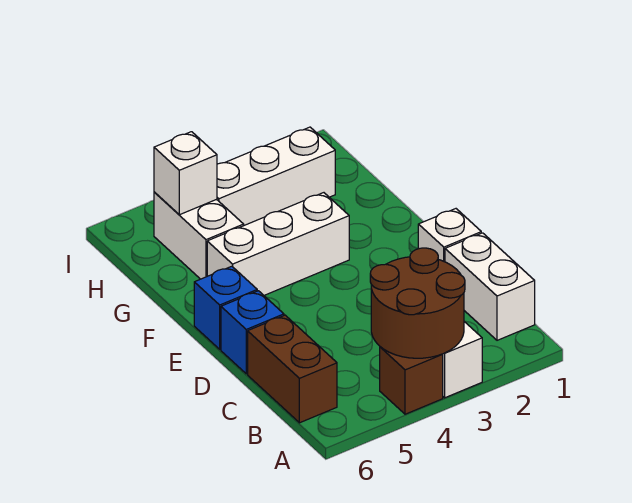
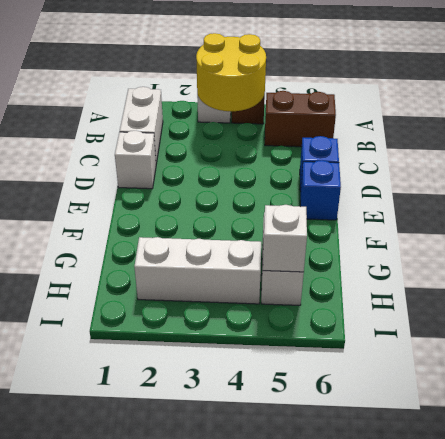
brown 2x2 round brick [370,248,465,358] -> yellow 2x2 round brick [196,33,266,111]
brown 1x2 brick [248,315,337,423] -> brown 1x2 brick turned to [265,91,336,147]
white 1x3 brick [207,193,349,295] -> none

